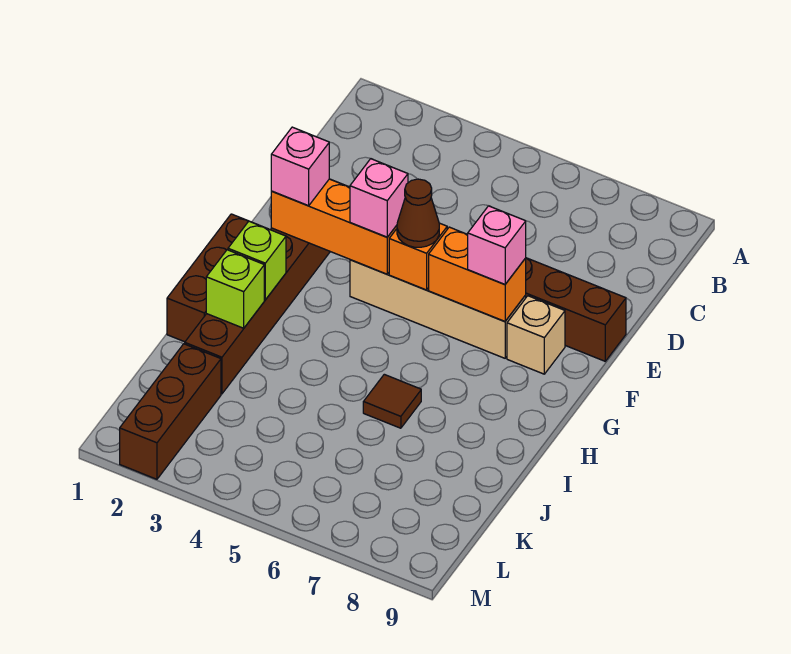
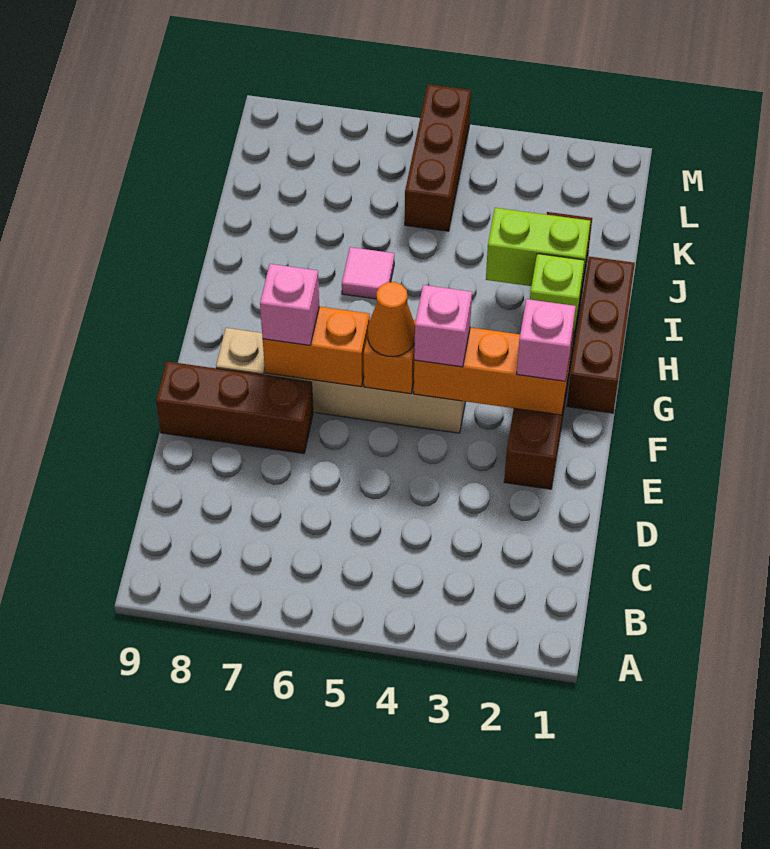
brown 1x1 cone [397,179,439,247] -> orange 1x1 cone [368,282,415,356]
lime 1x1 brick [206,250,264,328] -> lime 1x2 brick [486,208,590,288]
brown 1x1 tile [363,374,421,428] -> pink 1x1 tile [342,247,394,299]
brown 1x3 brick [120,344,221,479] -> brown 1x3 brick moved to [405,84,471,231]

